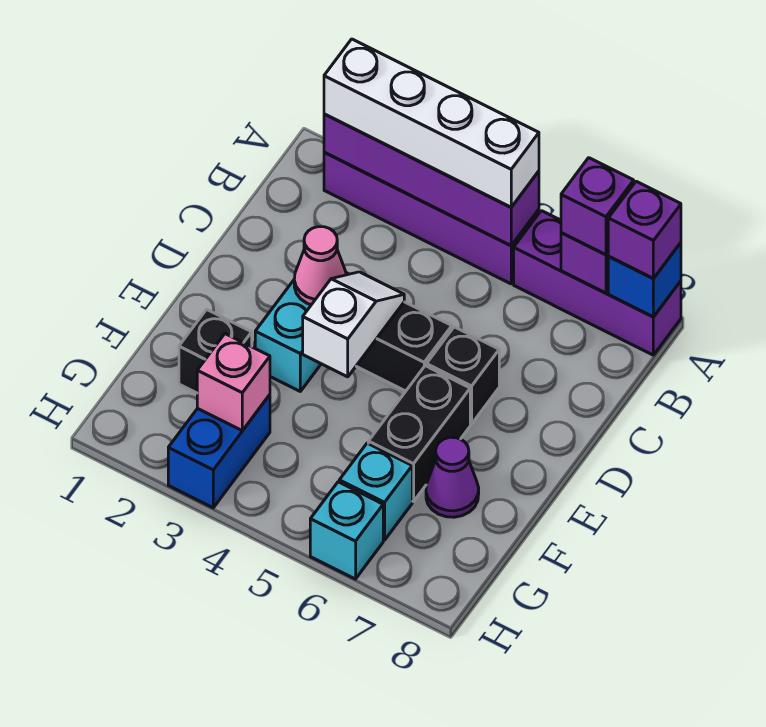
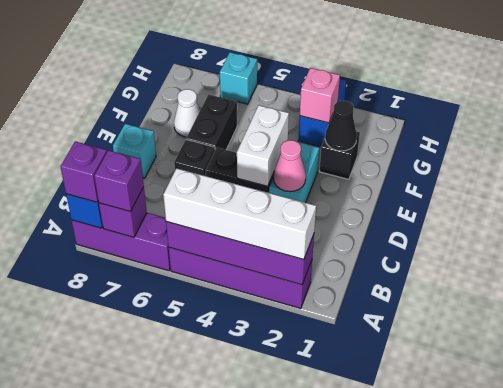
white 1x2 slope [303,272,404,377] -> white 1x2 brick [237,105,289,186]
none -> black 1x1 cone [325,101,357,151]
purple 1x1 cone [426,437,479,517] -> white 1x1 cone [174,89,200,137]
cyan 1x1 brick [339,443,412,540] -> cyan 1x1 brick moved to [113,124,156,178]

